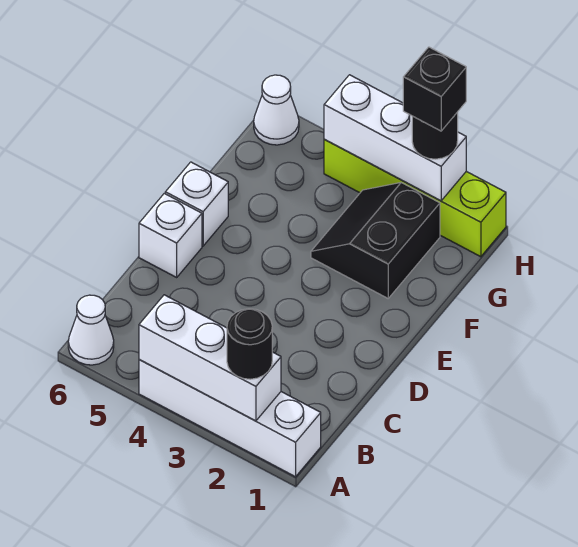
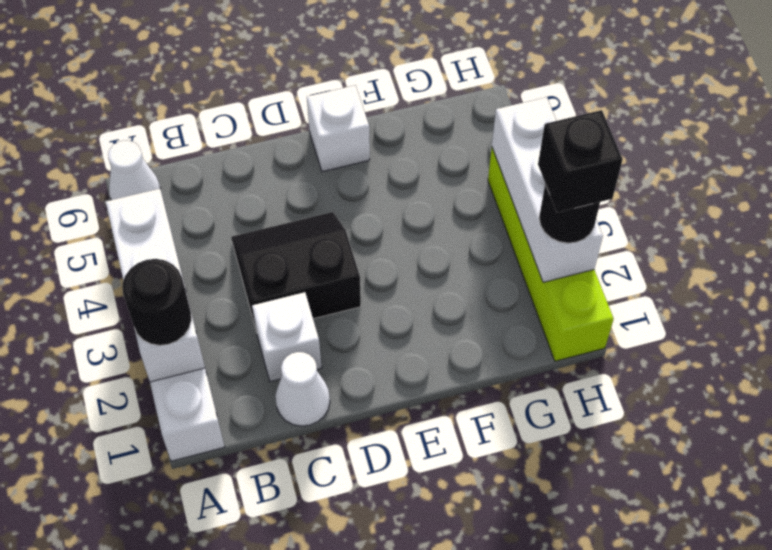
white 1x1 brick [139,193,202,277] -> white 1x1 brick moved to [252,292,322,382]
black 2x2 slope [311,183,440,298] -> black 2x2 slope moved to [231,212,361,332]
white 1x1 cone [254,75,299,145] -> white 1x1 cone moved to [275,352,330,426]

